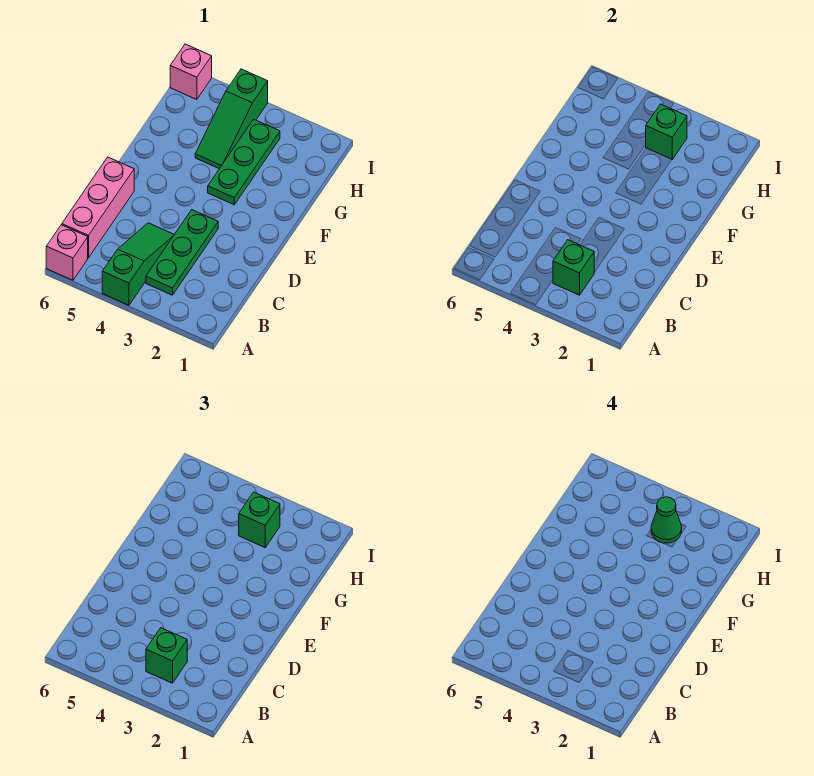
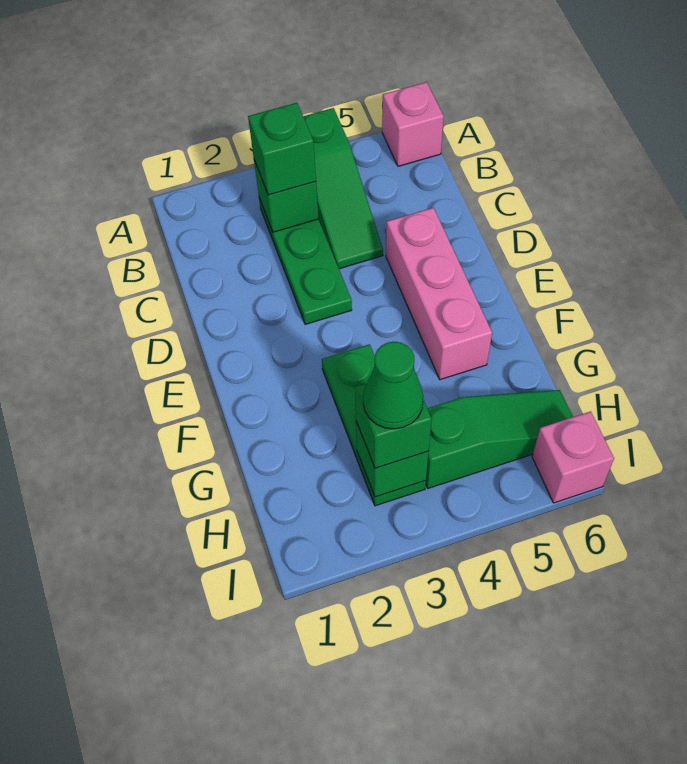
pink 1x3 brick [62,157,134,258] -> pink 1x3 brick moved to [386,208,492,380]
green 1x3 slope [195,69,268,169] -> green 1x3 slope turned to [426,390,573,488]

